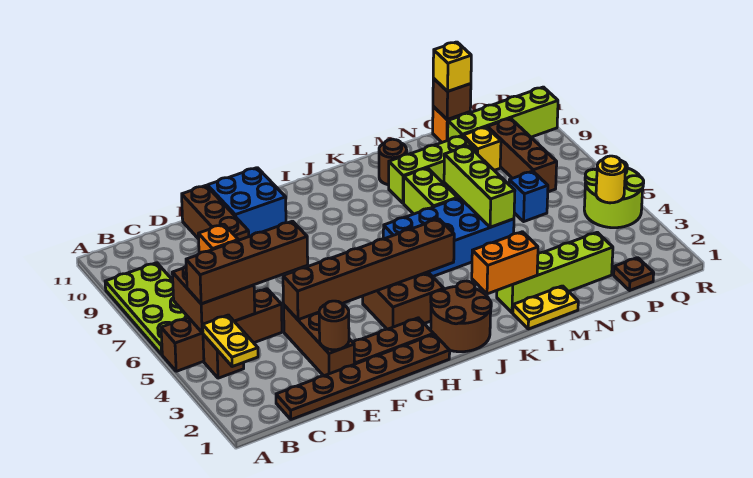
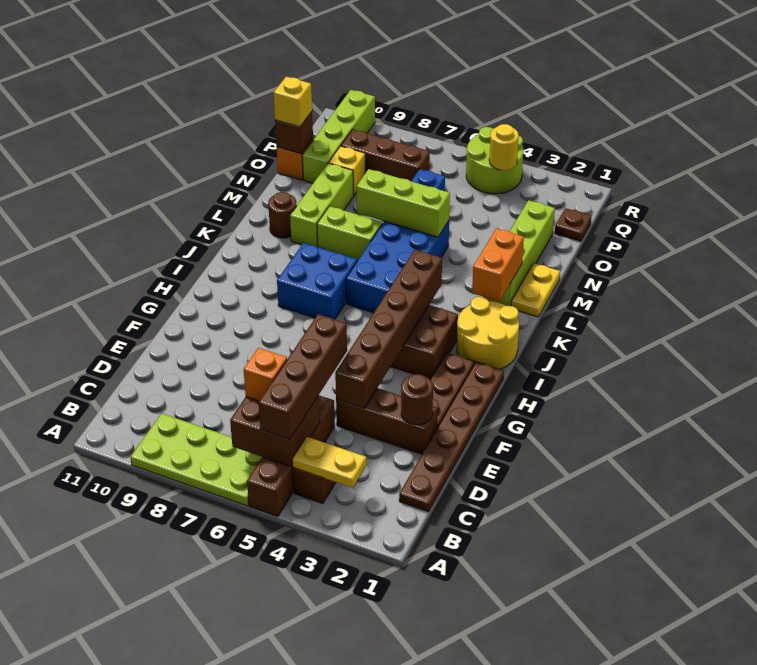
brown 1x3 brick [182,186,249,240] -> none
blue 2x2 brick [207,168,286,237] -> blue 2x2 brick moved to [277,243,357,319]
brown 2x2 round brick [431,281,491,352] -> yellow 2x2 round brick [457,297,519,369]

